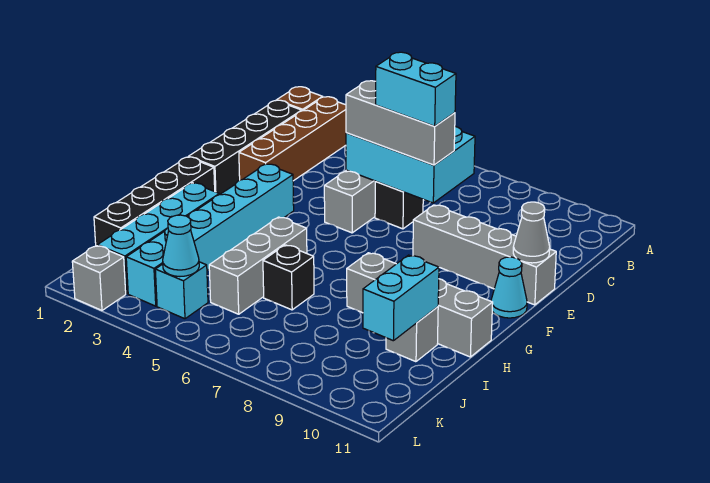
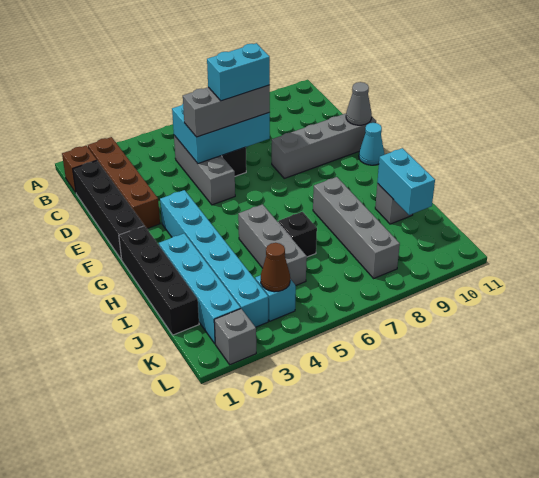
grey 1x4 brick [347,253,493,357] -> grey 1x4 brick turned to [313,177,400,278]
cyan 1x1 cone [163,215,199,276] -> brown 1x1 cone [261,243,290,292]

